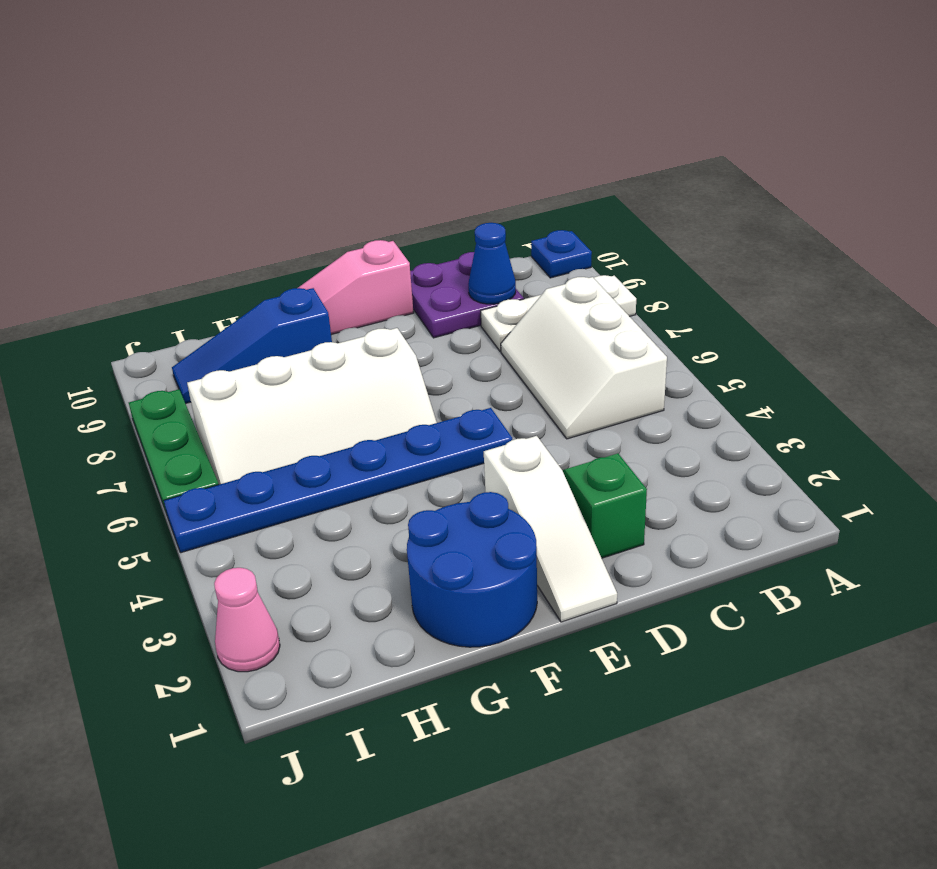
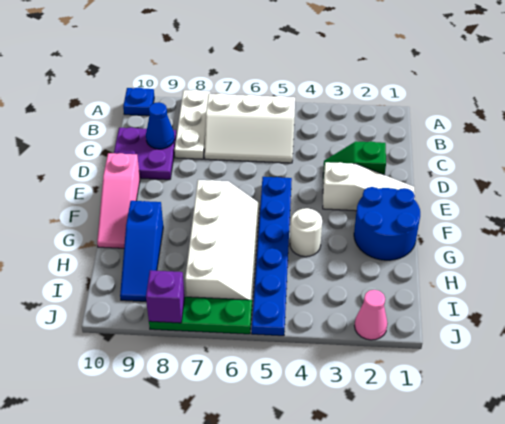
none -> white 1x1 round brick [290,208,322,257]
none -> purple 1x1 brick [146,270,185,323]

